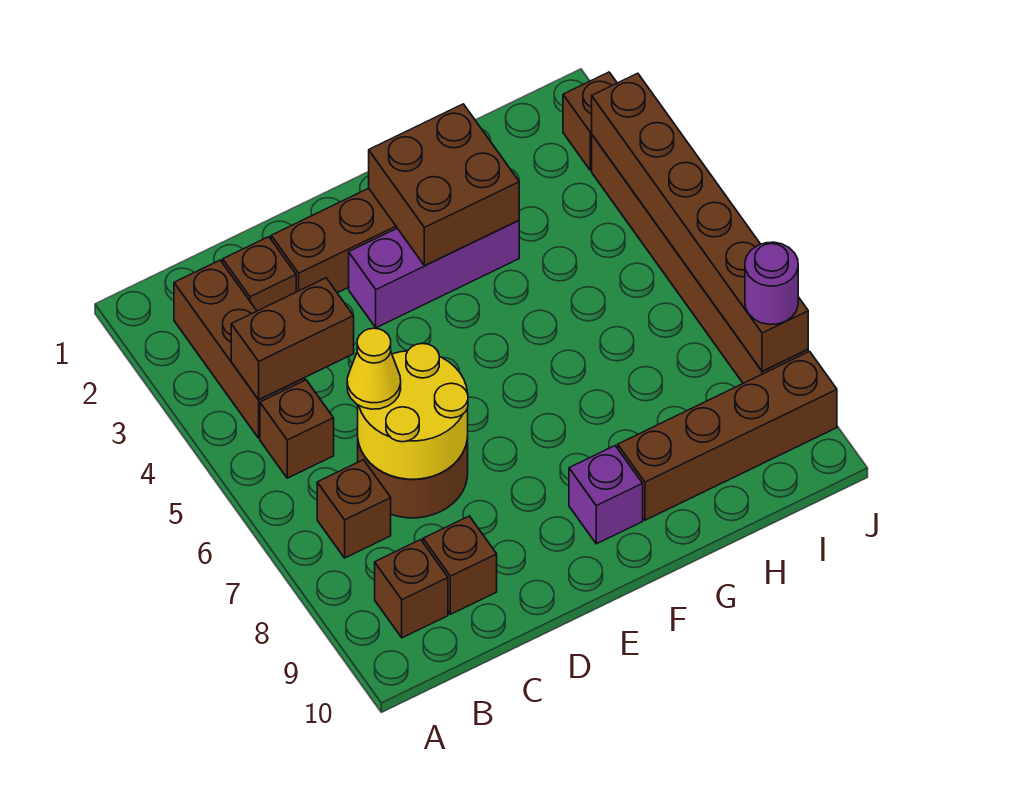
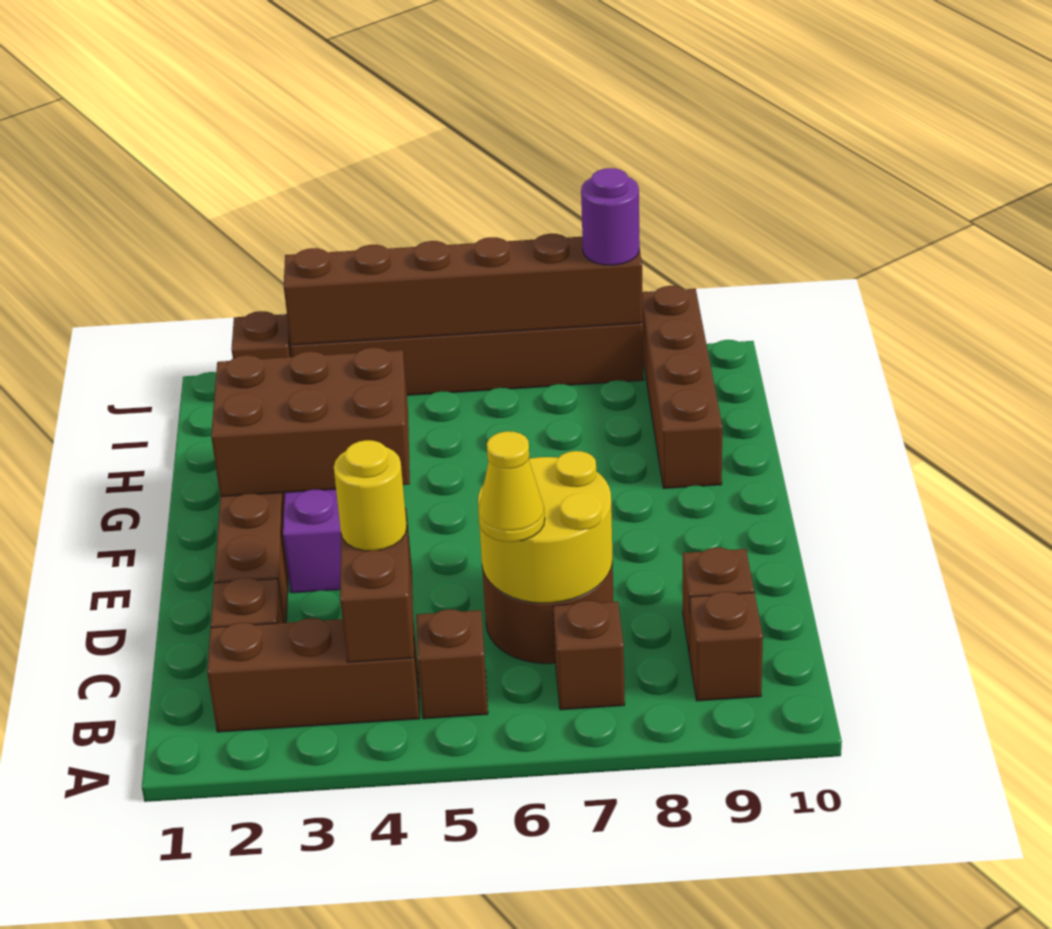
none -> yellow 1x1 round brick [334,440,407,551]
brown 2x2 brick [369,104,519,266] -> brown 2x3 brick [211,347,410,497]
purple 1x1 brick [569,446,643,544] -> none

